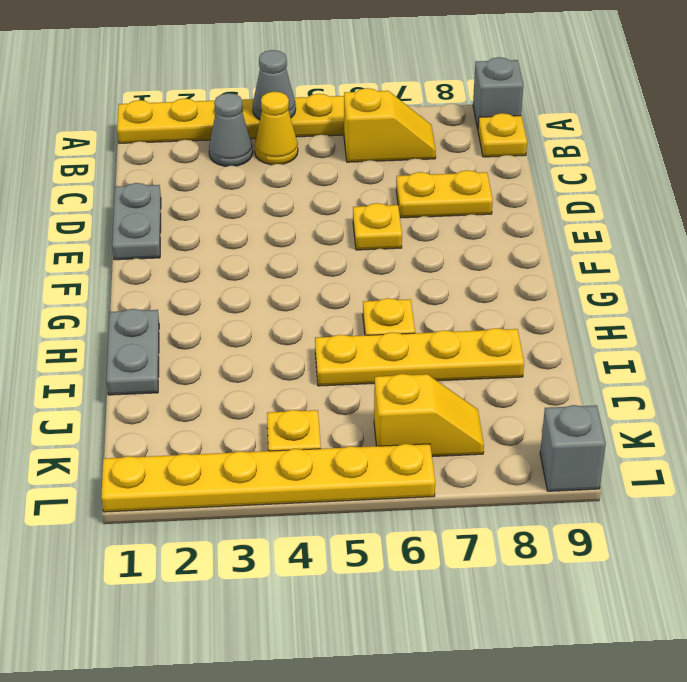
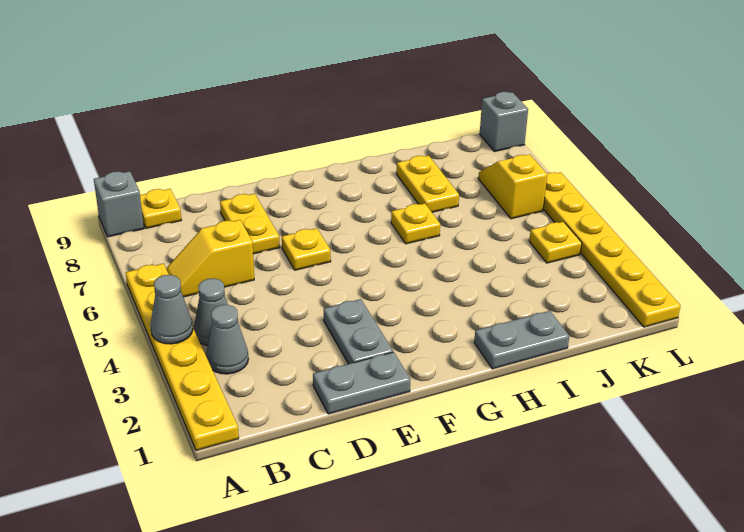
yellow 1x1 cone [254,92,298,165] -> grey 1x1 cone [194,278,228,346]
yellow 1x2 slope [344,88,436,162] -> yellow 1x2 slope turned to [166,220,254,297]
none -> grey 1x2 plate [324,299,393,364]
yellow 1x4 plate [315,328,524,386] -> yellow 1x2 plate [397,156,459,212]

